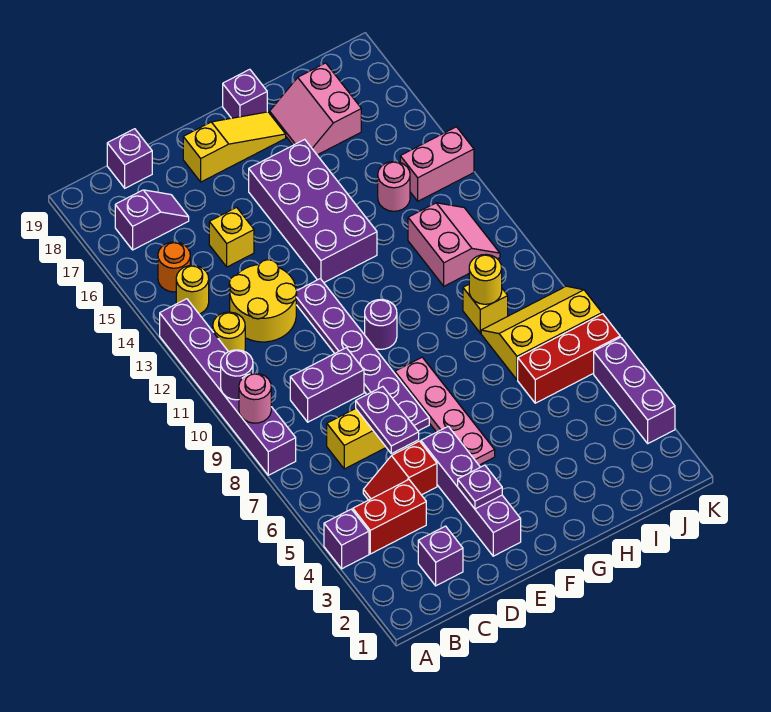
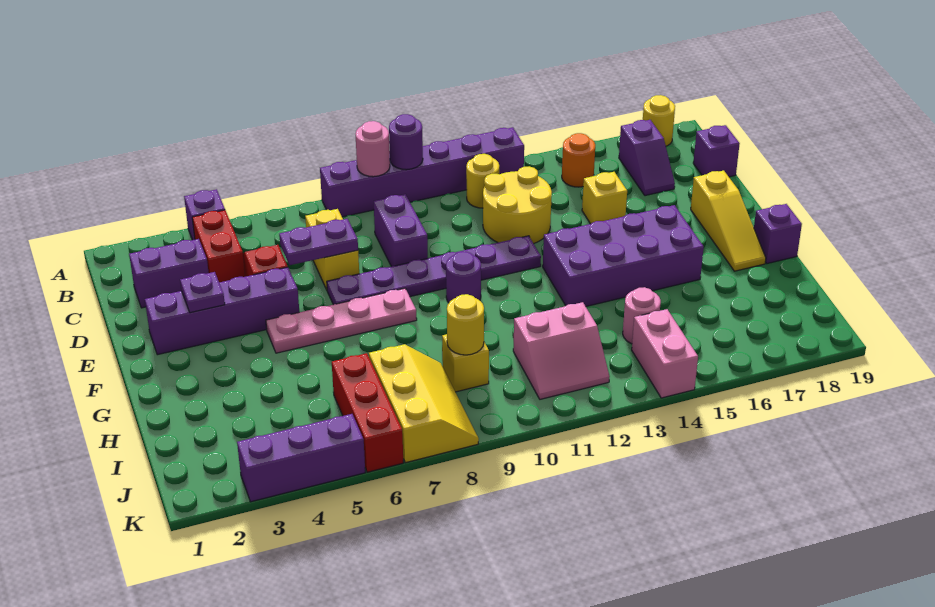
yellow 1x1 round brick [176,265,209,314] -> yellow 1x1 round brick moved to [643,95,675,146]
purple 1x1 brick [418,526,463,586] -> purple 1x2 brick [129,239,209,308]
pink 2x2 slope [270,63,361,155] -> none

